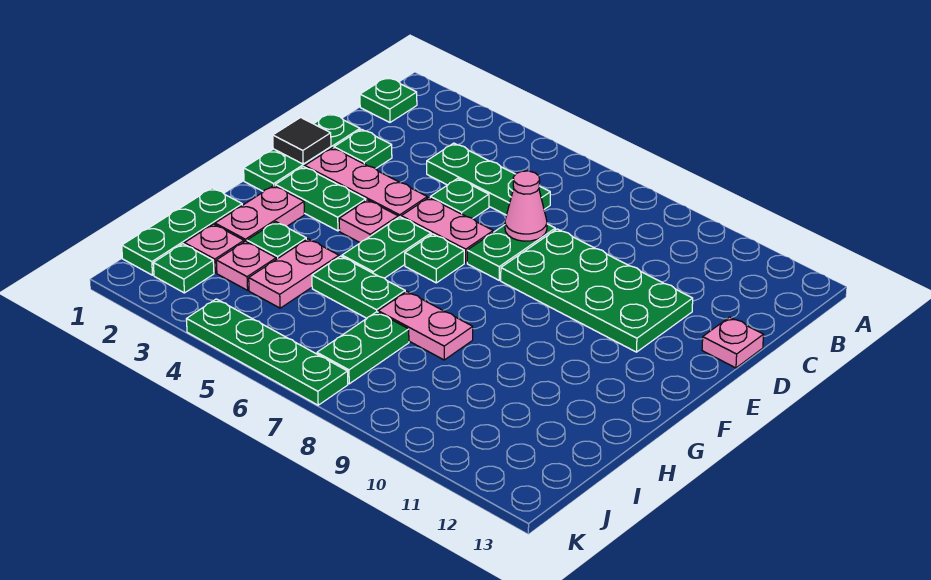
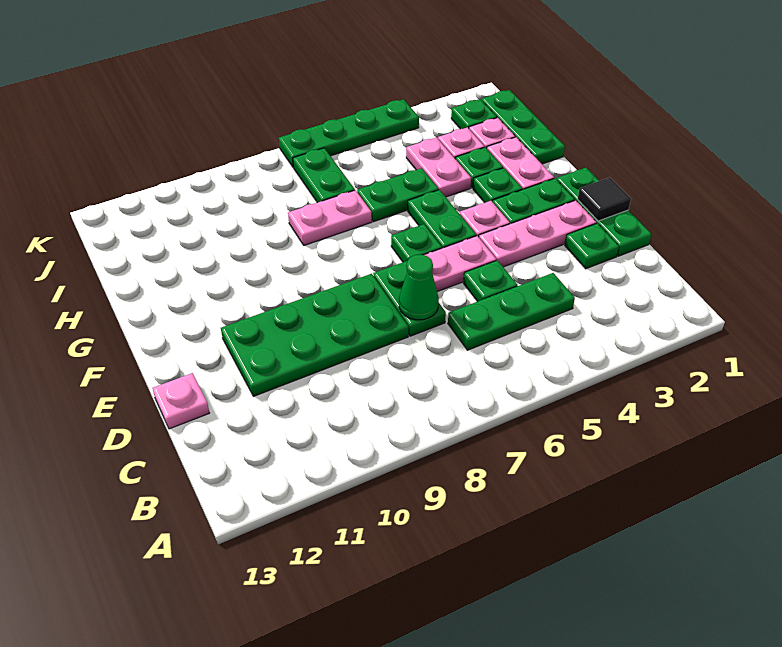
green 1x1 plate [360,77,417,122] -> green 1x1 plate moved to [473,168,523,203]
pink 1x1 cone [505,171,547,241] -> green 1x1 cone [399,254,439,320]

